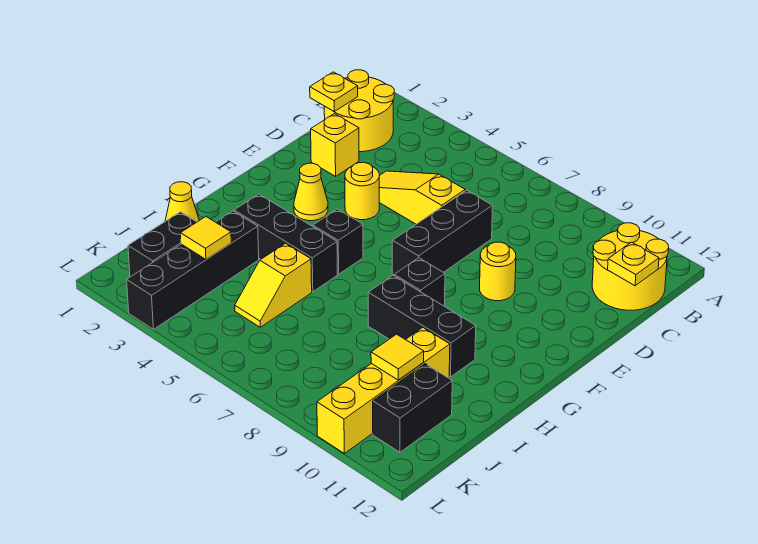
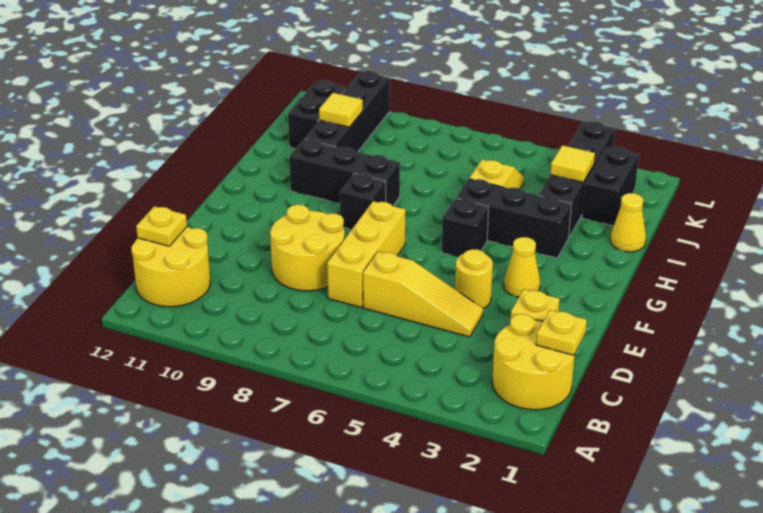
black 1x3 brick [392,190,493,275] -> yellow 1x3 brick [327,201,406,308]
yellow 1x1 round brick [480,242,516,301] -> yellow 2x2 round brick [270,205,345,291]
yellow 1x4 brick [317,328,450,453] -> black 1x4 brick [305,71,390,152]

